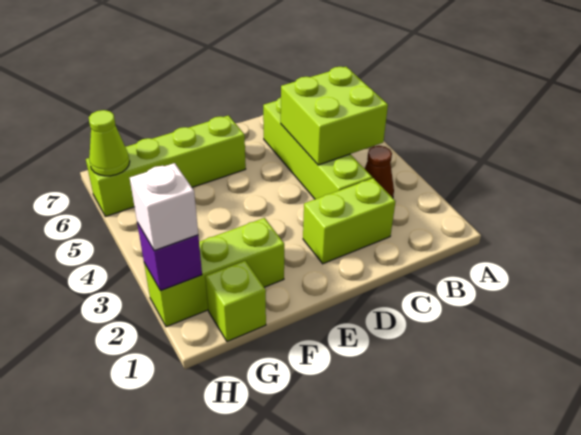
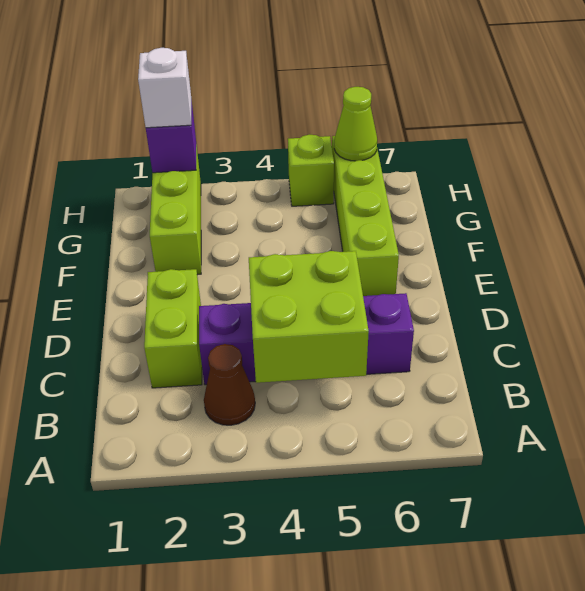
lime 1x4 brick [263,98,372,199] -> purple 1x4 brick [199,293,414,385]
lime 1x1 brick [205,261,266,342] -> lime 1x1 brick moved to [288,135,334,206]

